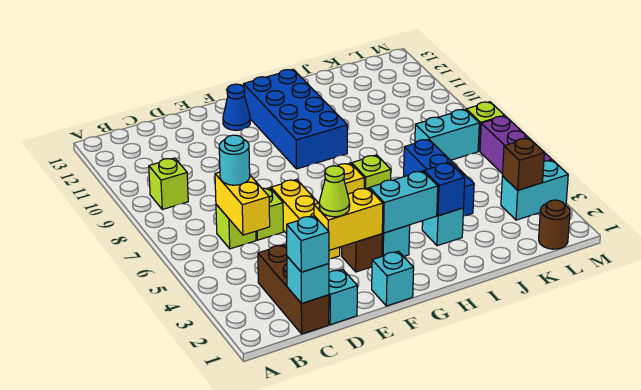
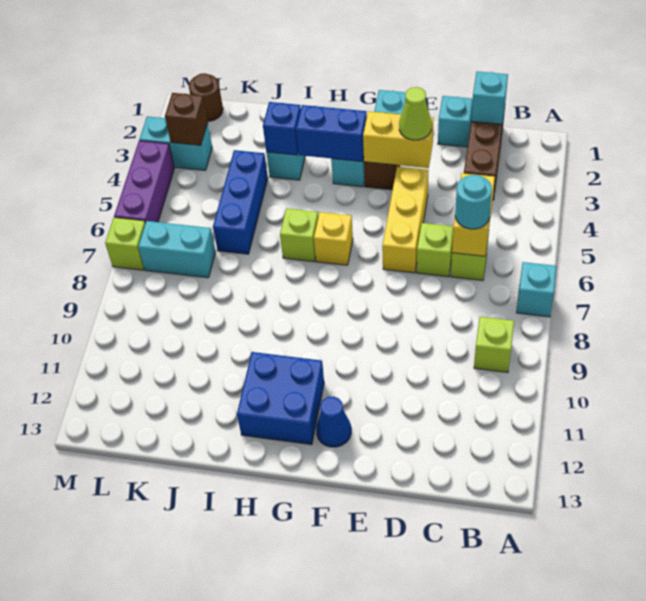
cyan 1x1 brick [287,216,329,272] -> cyan 1x1 brick moved to [517,262,556,317]
cyan 1x2 brick [370,171,438,233] -> blue 1x2 brick [296,105,367,161]
blue 2x4 brick [244,69,347,169] -> blue 2x2 brick [237,352,324,445]

